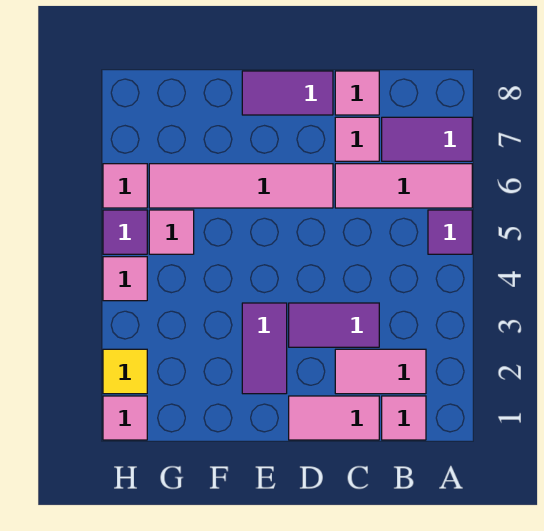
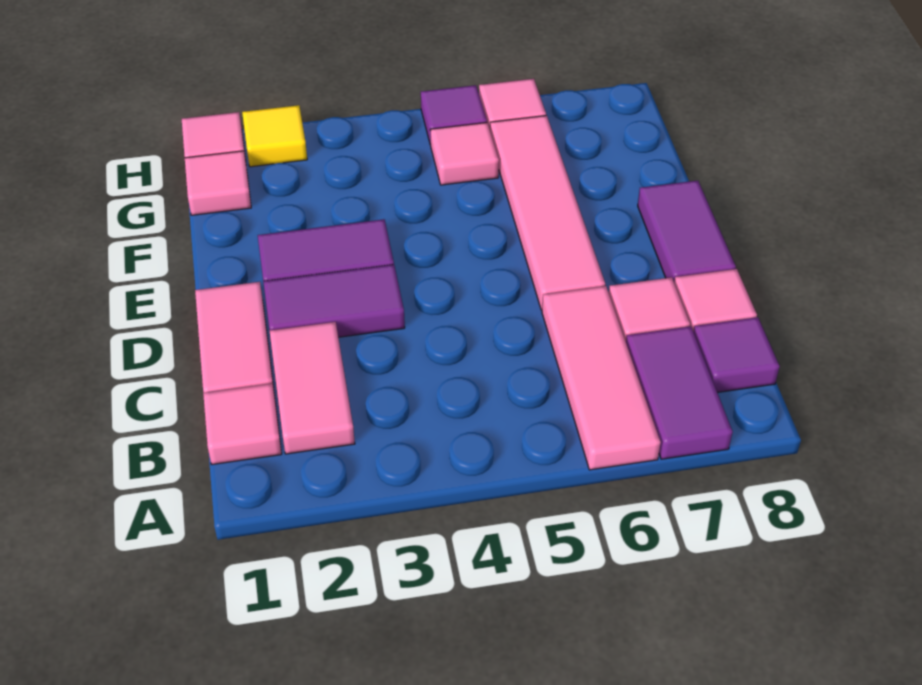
purple 1x1 tile [428,210,472,254] -> purple 1x1 tile moved to [693,317,780,392]
purple 1x2 tile [289,303,379,347] -> purple 1x2 tile turned to [263,265,405,337]
pink 1x1 tile [103,257,147,301] -> pink 1x1 tile moved to [185,151,251,215]

